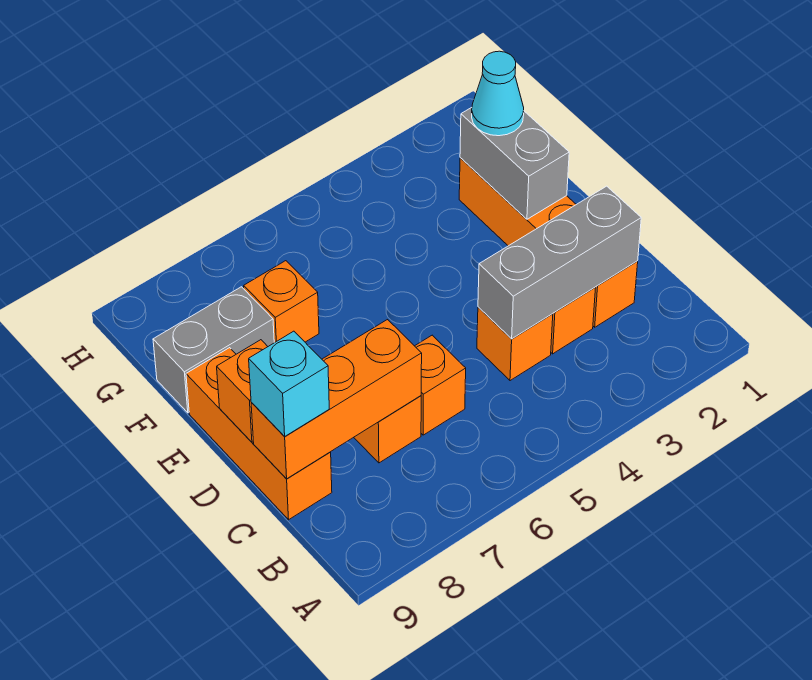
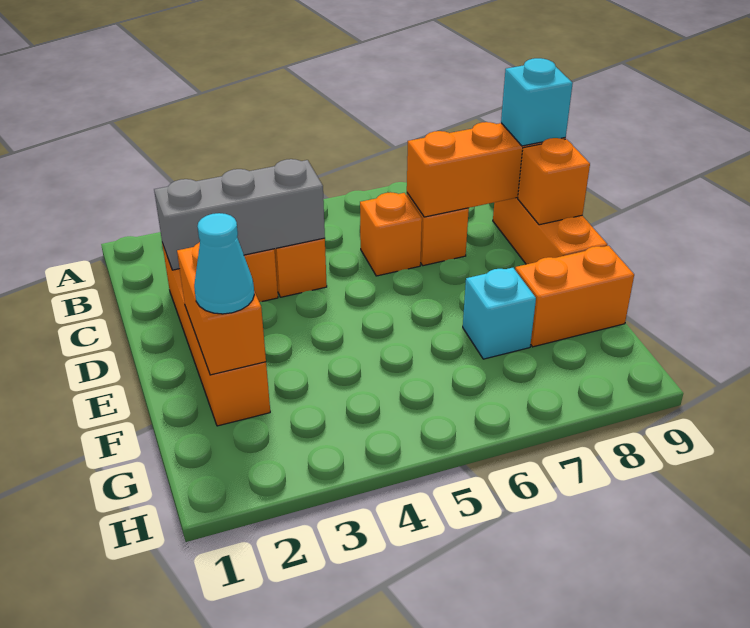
grey 1x2 brick [460,108,569,219] -> orange 1x2 brick [177,242,266,375]
orange 1x1 brick [244,261,319,343] -> cyan 1x1 brick [463,268,536,359]
grey 1x2 brick [153,287,274,413] -> orange 1x2 brick [515,246,634,347]

